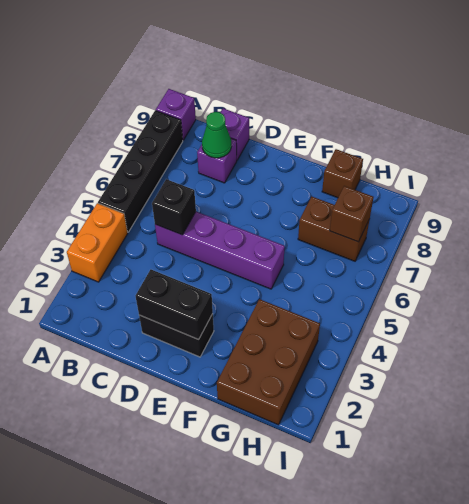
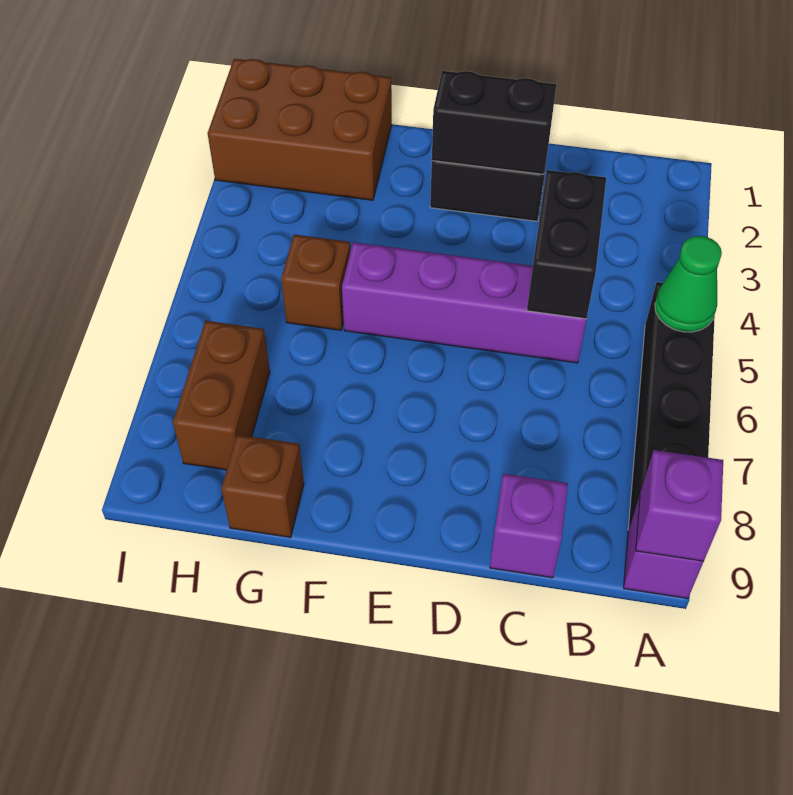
orange 1x2 brick [67,203,128,282] -> none
black 1x1 brick [152,179,196,235] -> black 1x2 brick [527,170,606,319]
purple 1x1 brick [197,138,237,183] -> purple 1x1 brick moved to [636,450,723,562]
green 1x1 cone [202,112,231,158] -> green 1x1 cone moved to [655,236,722,332]
brown 2x3 brick [217,299,320,425] -> brown 2x3 brick turned to [208,59,392,200]
brown 1x2 brick [298,197,370,261] -> brown 1x2 brick turned to [173,321,270,470]
brown 1x1 brick [330,186,373,242] -> brown 1x1 brick moved to [281,235,350,330]

